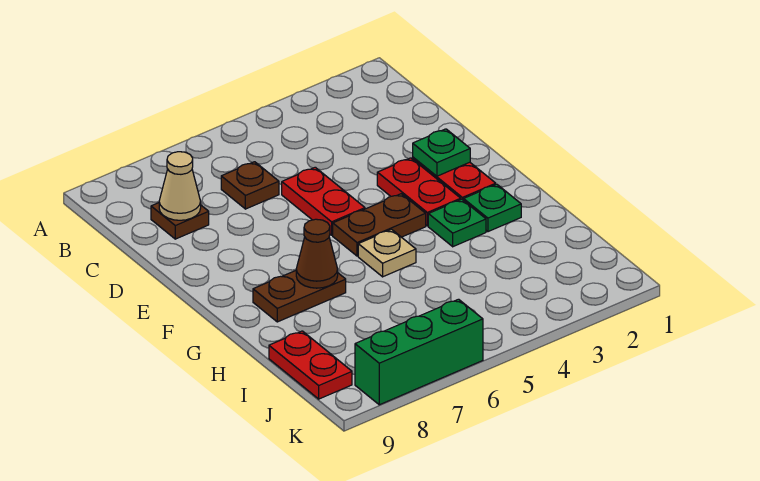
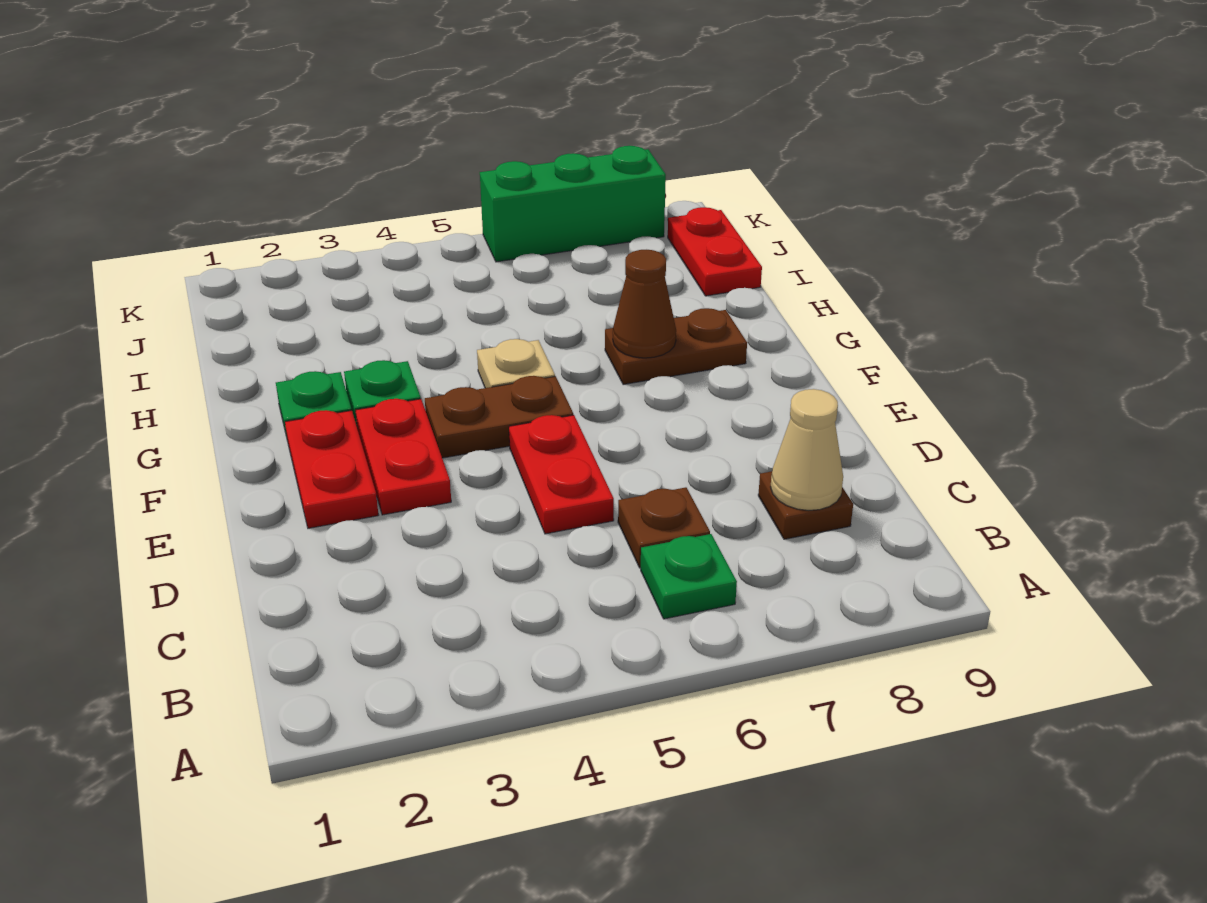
green 1x1 plate [413,129,470,176] -> green 1x1 plate moved to [641,534,737,619]

